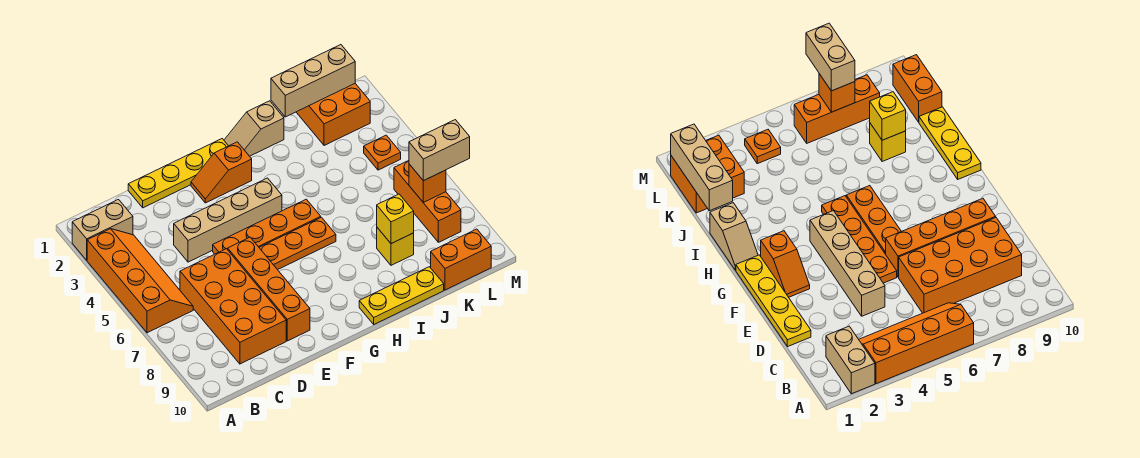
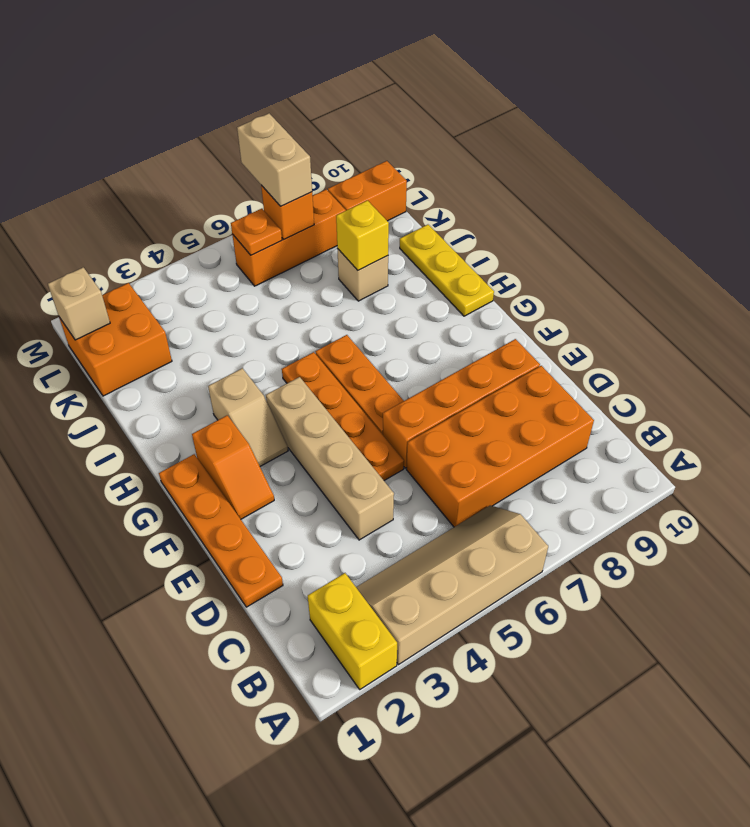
tan 1x2 brick [72,200,133,260] -> yellow 1x2 brick [308,573,397,689]
orange 2x4 slope [87,229,193,333] -> tan 2x4 slope [356,505,548,665]
yellow 1x4 plate [128,139,228,208] -> orange 1x4 plate [159,454,283,607]
tan 1x2 slope [224,101,284,156] -> tan 1x2 slope moved to [208,368,288,466]
tan 1x3 brick [271,45,355,117] -> tan 1x1 brick [48,267,110,340]
yellow 1x1 brick [377,228,414,265] -> tan 1x1 brick [337,249,388,301]
orange 1x2 brick [431,229,491,290] -> orange 1x2 brick turned to [328,161,407,221]
orange 1x1 plate [364,135,401,170] -> orange 1x1 plate moved to [231,209,282,255]

